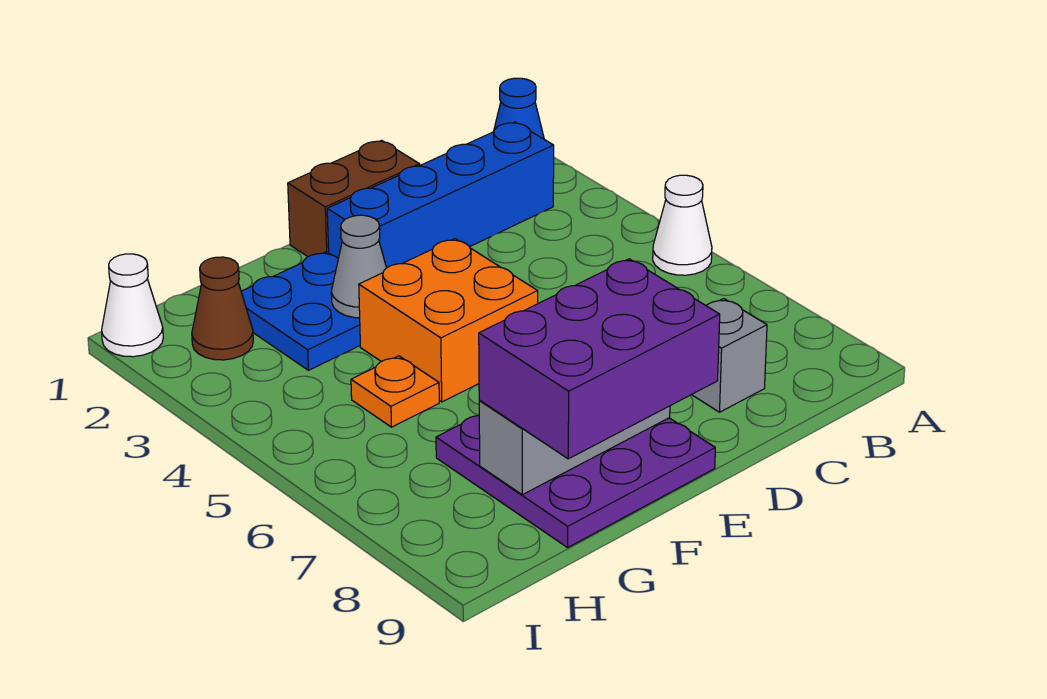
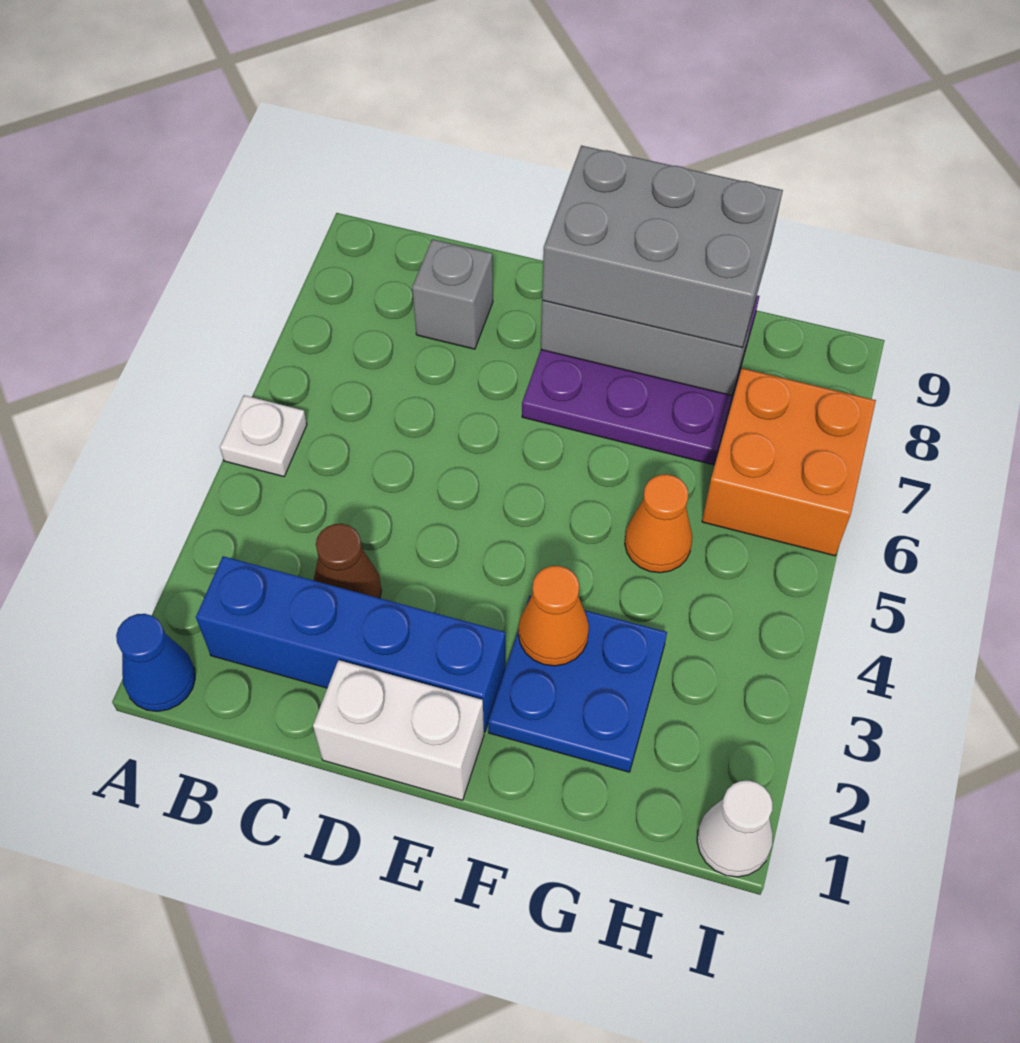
white 1x1 cone [653,175,712,275] -> white 1x1 plate [220,395,307,477]
brown 1x2 brick [288,140,420,257] -> white 1x2 brick [313,660,484,800]
orange 2x2 brick [359,239,538,402] -> orange 2x2 brick moved to [702,368,876,556]
purple 2x3 brick [479,259,720,459] -> grey 2x3 brick [542,146,783,348]
grey 1x1 cone [331,215,386,318] -> orange 1x1 cone [518,566,589,666]
orange 1x1 plate [351,356,439,427] -> orange 1x1 cone [625,474,692,573]
brown 1x1 cone [192,257,253,360] -> brown 1x1 cone moved to [313,524,381,598]

